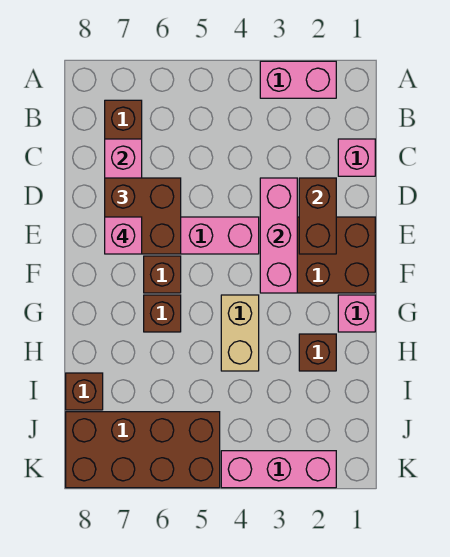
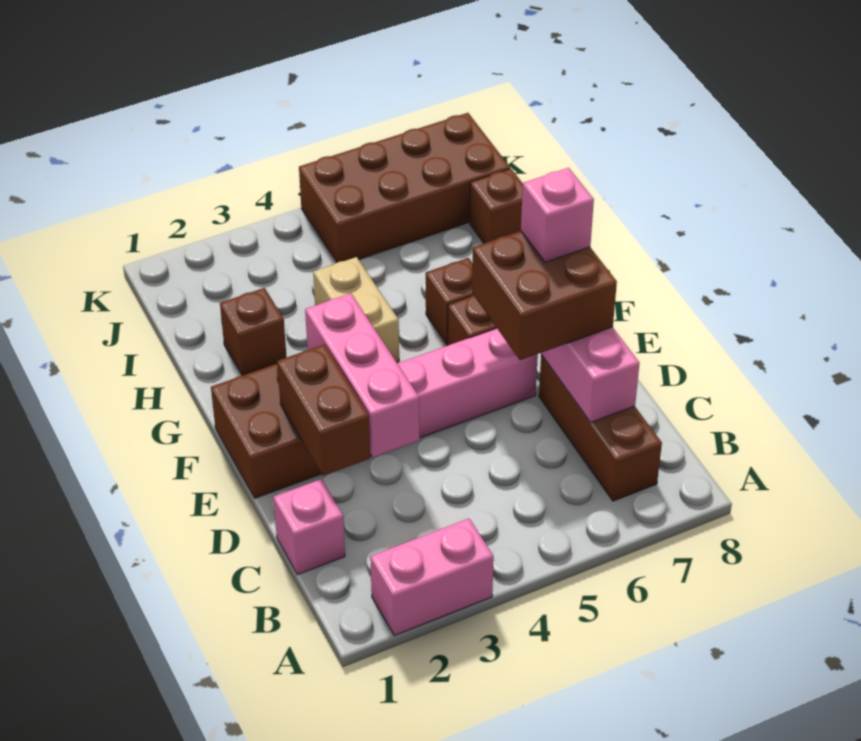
pink 1x1 brick [338,295,375,332] -> none
pink 1x3 brick [221,451,336,488] -> none

